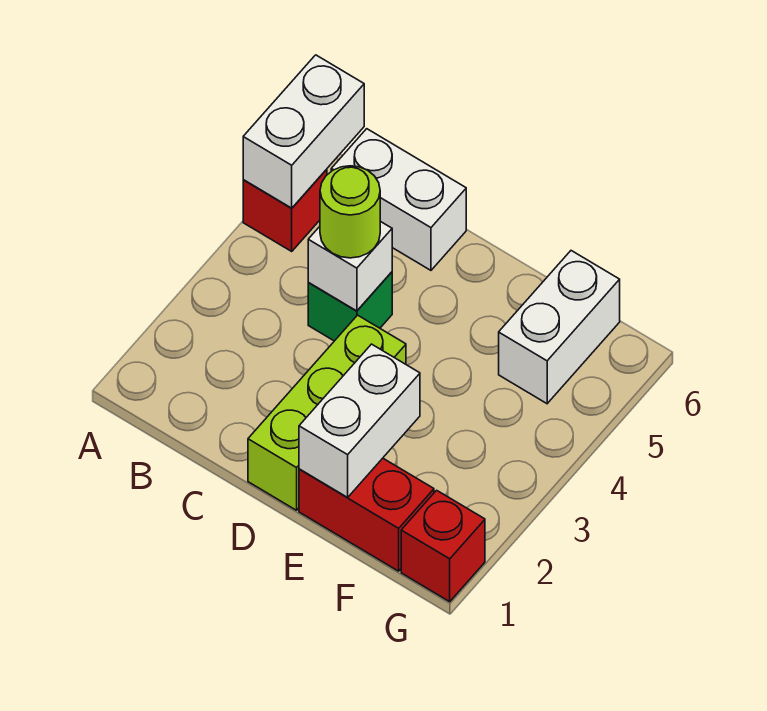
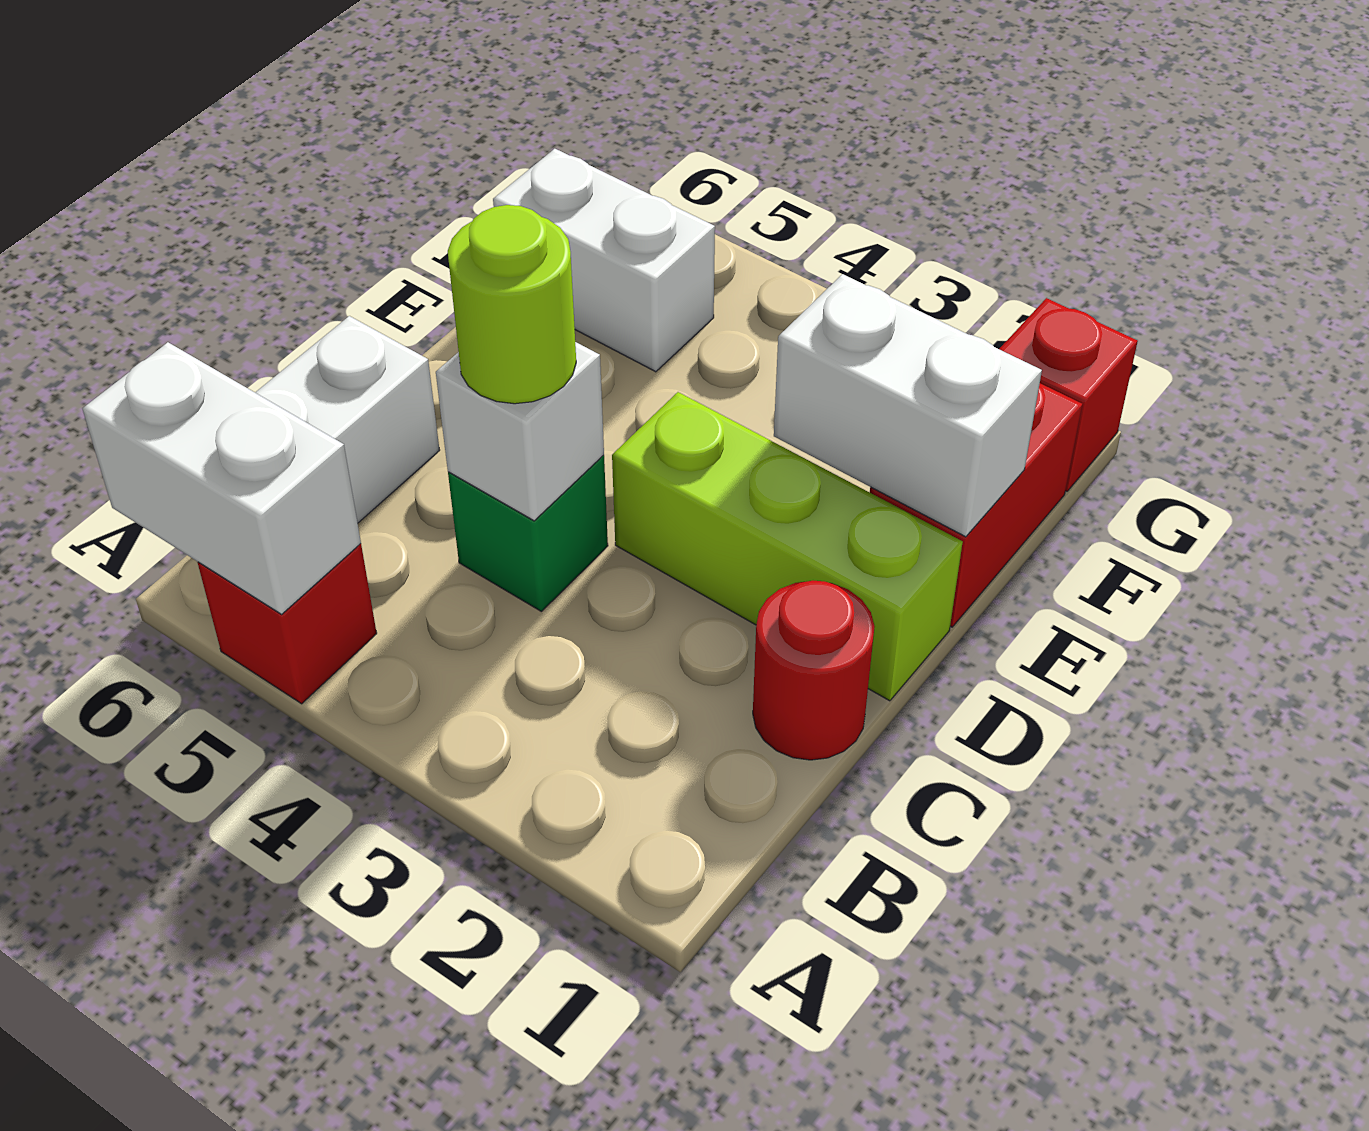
none -> red 1x1 round brick [753,581,875,760]

